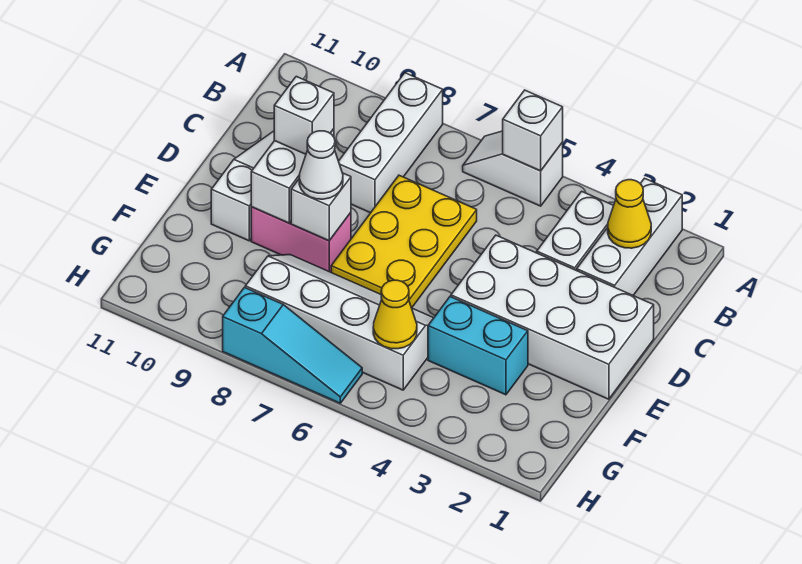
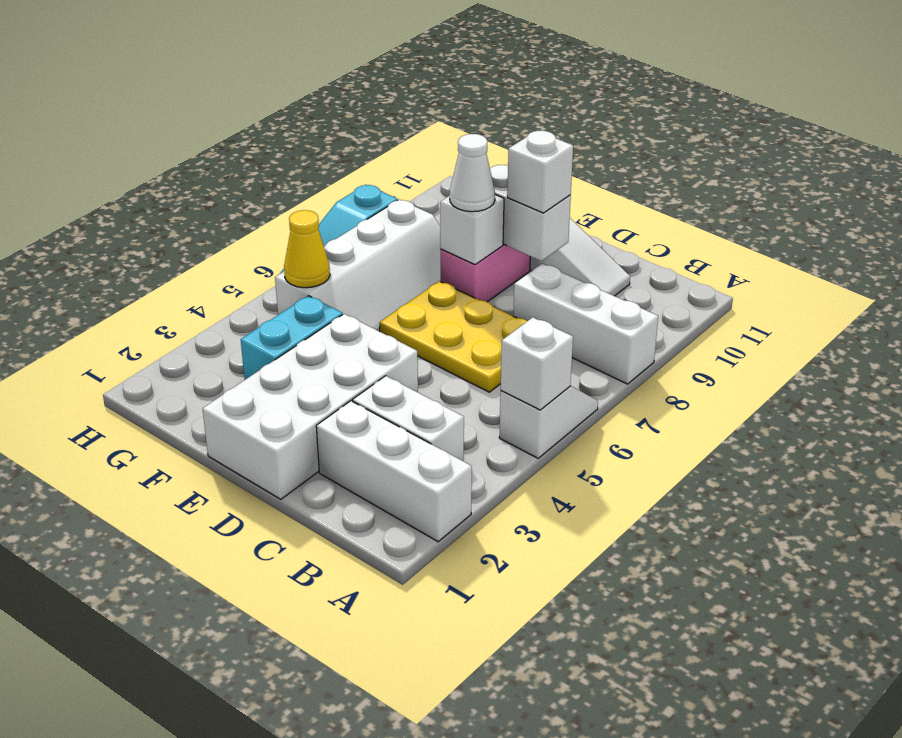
yellow 1x1 cone [608,180,651,248] -> none

